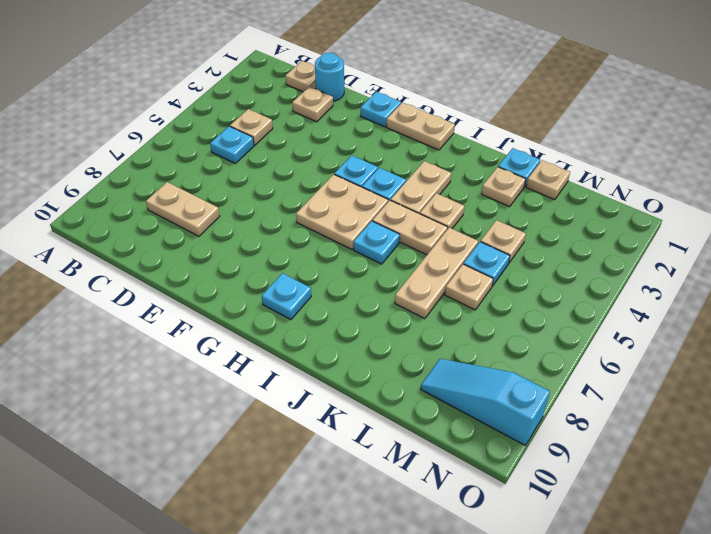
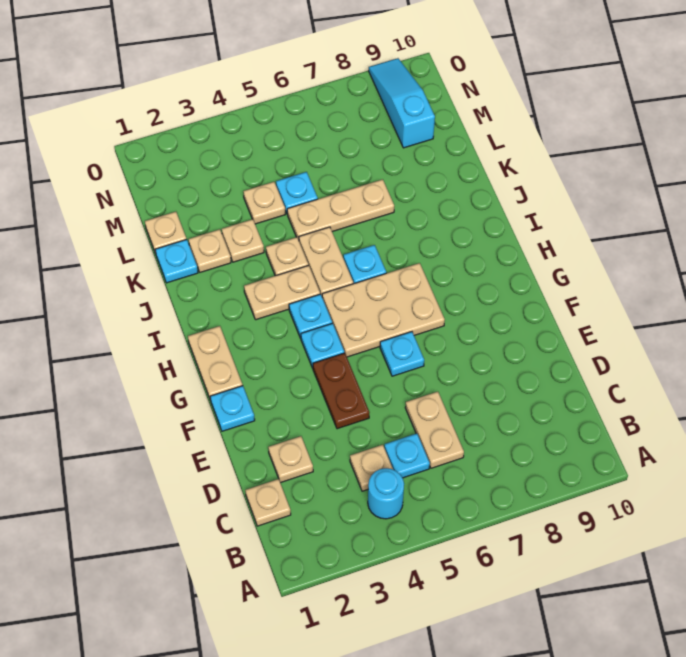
tan 1x2 plate [146,182,220,236] -> tan 1x2 plate moved to [405,392,464,468]
cyan 1x1 round brick [315,53,344,101] -> cyan 1x1 round brick moved to [368,468,404,519]
none -> brown 1x2 plate [313,353,370,429]
tan 2x2 plate [296,174,388,249] -> tan 2x3 plate [322,263,445,357]
cyan 1x1 plate [262,273,311,320] -> cyan 1x1 plate moved to [380,332,424,376]
tan 1x1 plate [445,264,493,310] -> tan 1x1 plate moved to [222,219,264,262]
cyan 1x3 slope [421,359,550,445] -> cyan 1x3 slope turned to [369,58,435,148]

